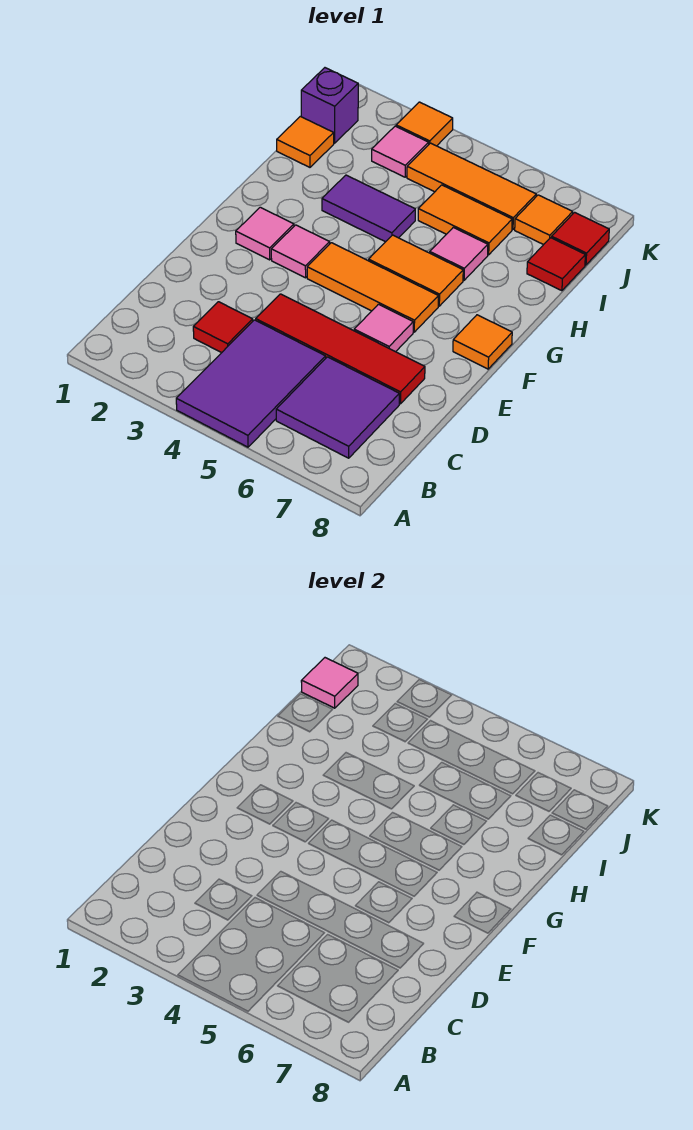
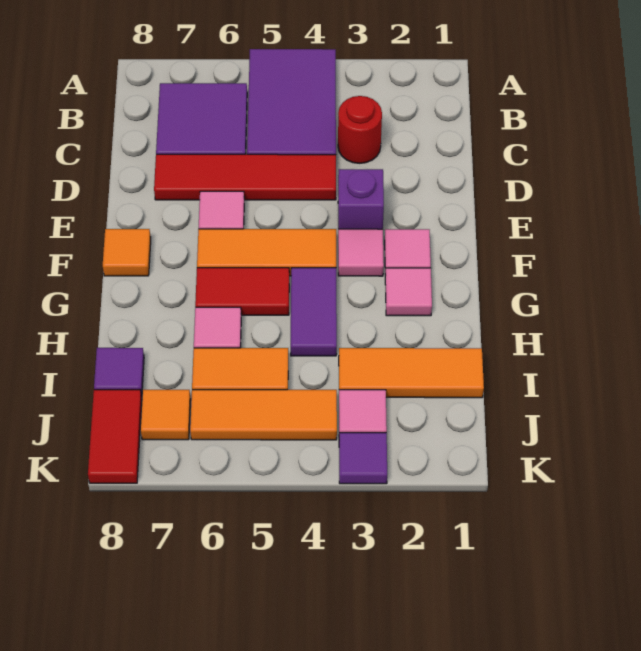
red 1x1 tile [193,302,253,353] -> red 1x1 round brick [338,96,382,163]
orange 1x2 tile [369,235,463,306] -> red 1x2 tile [195,268,289,315]
purple 1x2 tile [322,175,415,242] -> purple 1x2 tile turned to [291,268,337,356]
orange 1x1 tile [277,116,334,167] -> orange 1x3 tile [339,348,484,398]
red 1x1 tile [527,238,585,291] -> purple 1x1 tile [94,348,144,397]
purple 1x1 brick [301,68,358,143] -> purple 1x1 brick moved to [338,169,384,229]
pink 1x1 tile [301,658,358,708] -> pink 1x1 tile moved to [385,268,432,316]
red 1x1 tile [552,212,609,265] -> red 1x2 tile [88,390,142,483]
orange 1x1 tile [396,102,453,146] -> purple 1x1 tile [339,433,387,484]

